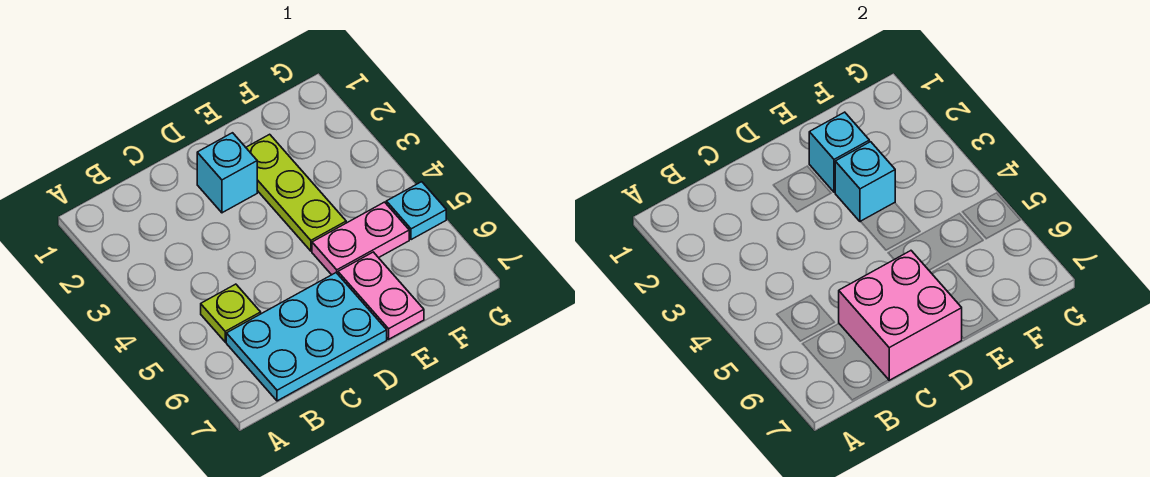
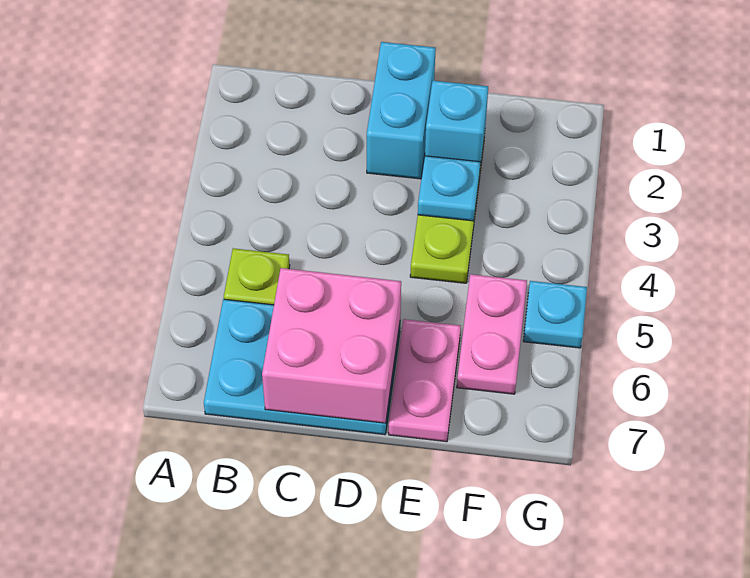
cyan 1x1 brick [197,133,257,213] -> cyan 1x2 brick [367,42,436,179]
cyan 1x1 brick [835,142,895,222] -> cyan 1x1 plate [418,156,480,221]
pink 1x2 plate [312,202,409,275] -> pink 1x2 plate turned to [457,274,527,394]

